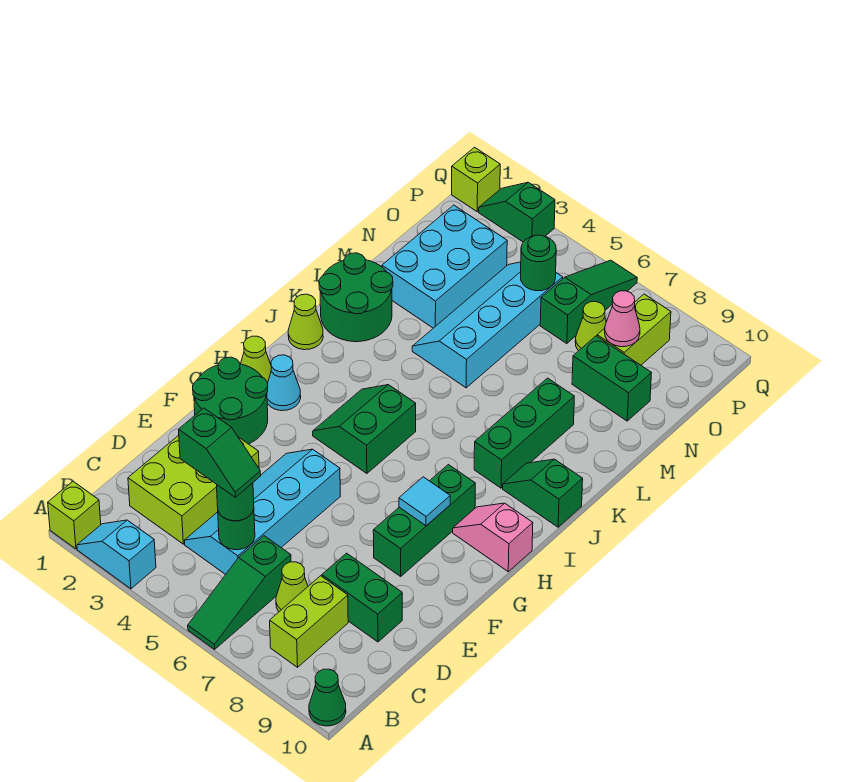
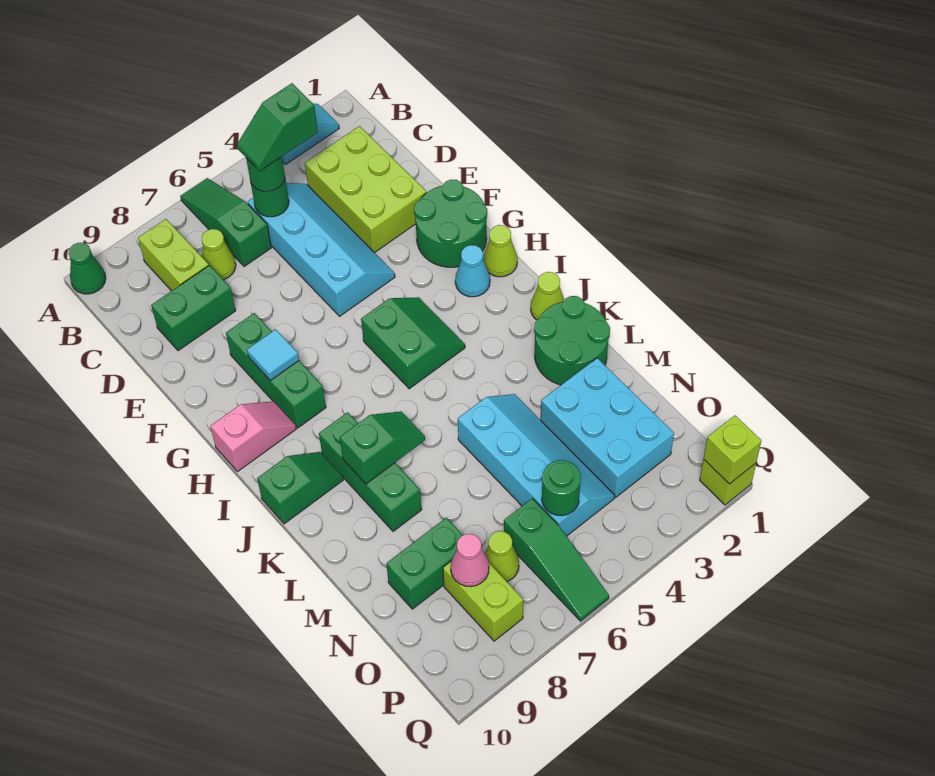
lime 1x1 brick [48,481,101,549] -> lime 1x1 brick moved to [704,416,761,484]
green 1x2 slope [479,182,555,242] -> green 1x2 slope moved to [340,411,425,484]

